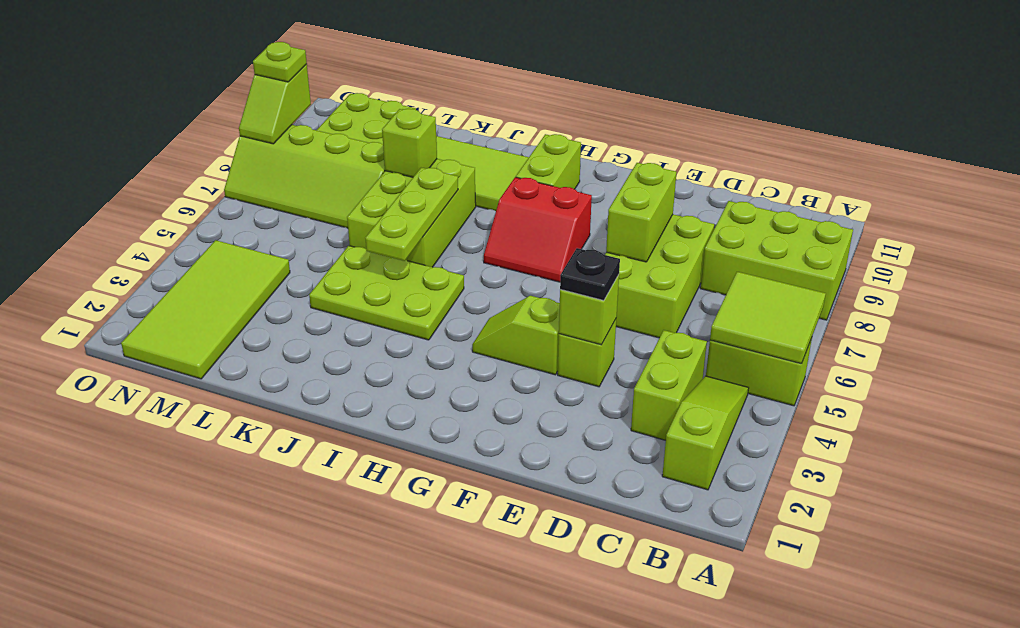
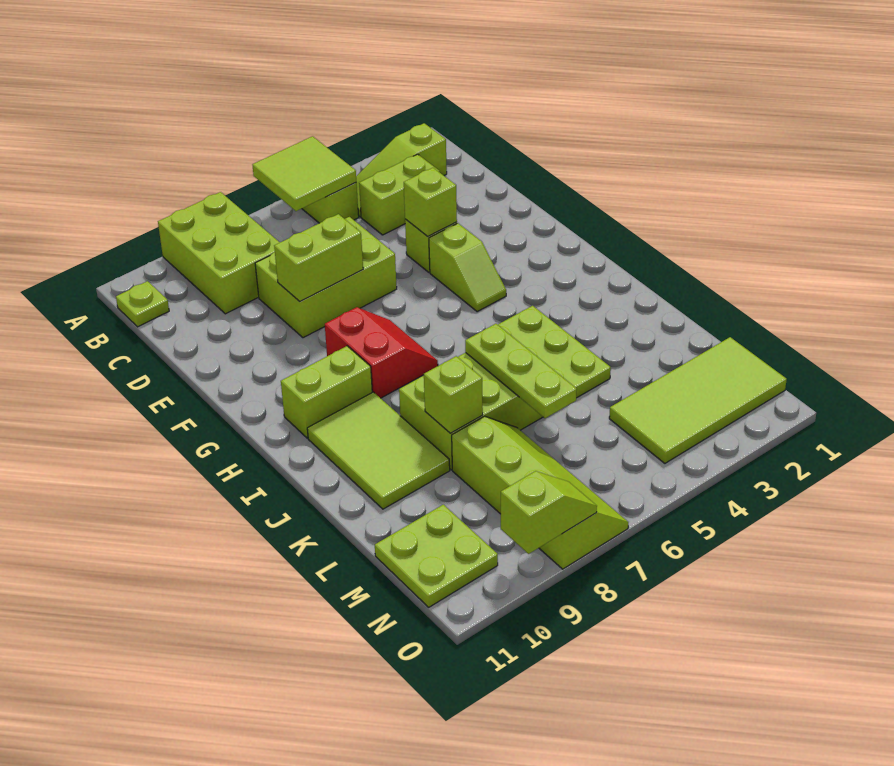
black 1x1 plate [560,248,620,301] -> none
lime 1x3 plate [366,168,458,261] -> lime 1x3 plate turned to [465,324,577,418]
lime 1x1 plate [253,42,307,82] -> lime 1x1 plate moved to [116,281,169,327]

